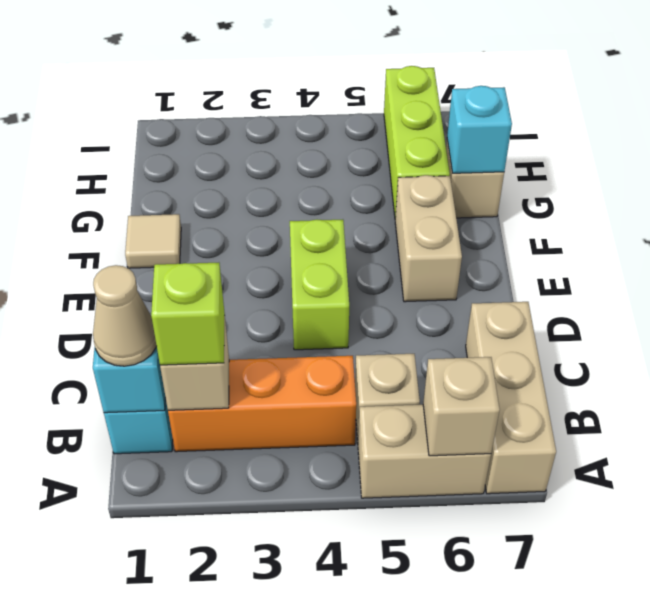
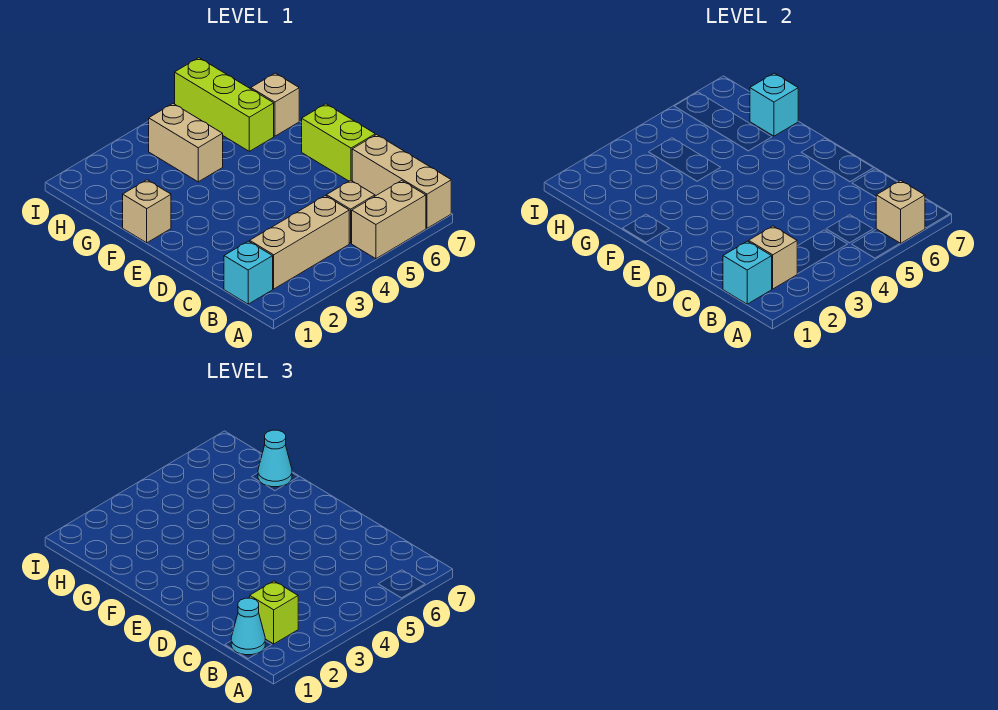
tan 1x1 cone [93,265,157,366] -> cyan 1x1 cone [231,598,265,655]
orange 1x3 brick [168,356,356,452] -> tan 1x3 brick [250,196,349,289]
lime 1x2 brick [290,220,349,350] -> lime 1x2 brick moved to [302,104,375,181]
tan 1x2 brick [395,175,462,302] -> tan 1x2 brick moved to [149,104,223,182]
tan 1x1 tile [125,214,181,268] -> tan 1x1 brick [123,180,171,243]
none -> cyan 1x1 cone [258,430,292,487]

